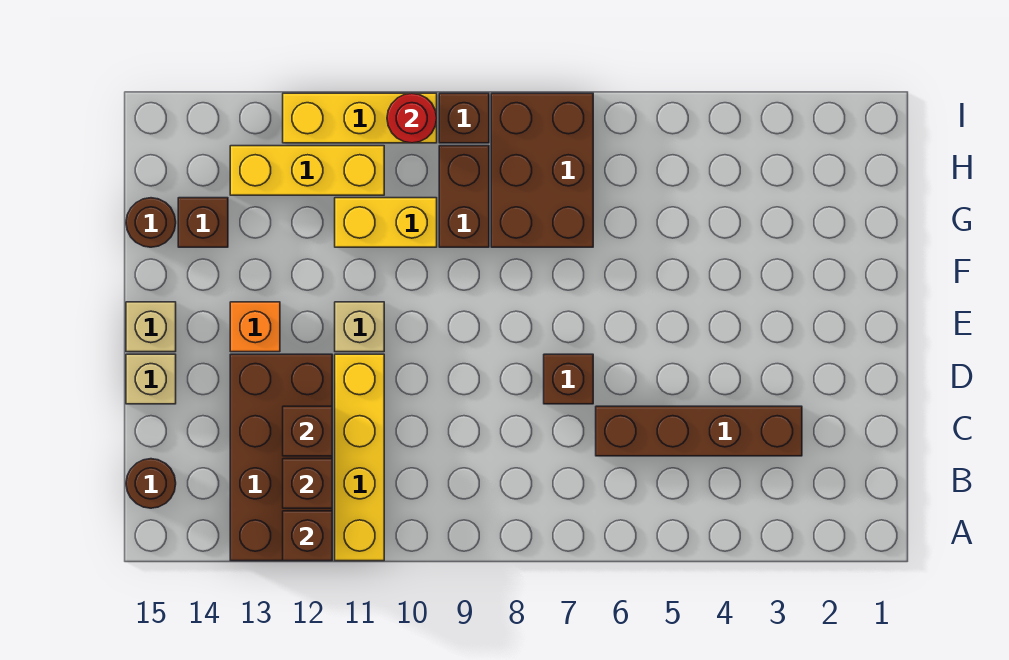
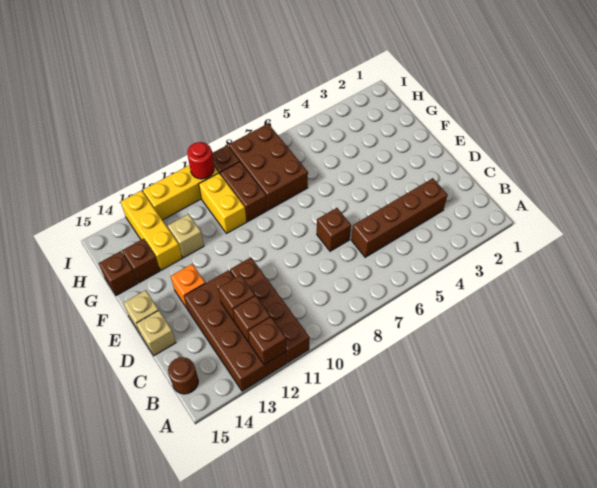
yellow 1x4 brick [335,354,384,561] -> brown 1x4 brick [230,257,309,362]
tan 1x1 brick [335,302,384,352] -> tan 1x1 brick moved to [168,214,204,258]
yellow 1x2 brick [335,198,437,247] -> yellow 1x2 brick turned to [199,173,246,234]
brown 1x1 round brick [126,198,176,247] -> brown 1x1 brick [99,251,138,296]
yellow 1x3 brick [230,146,384,195] -> yellow 1x3 brick turned to [121,191,182,270]

